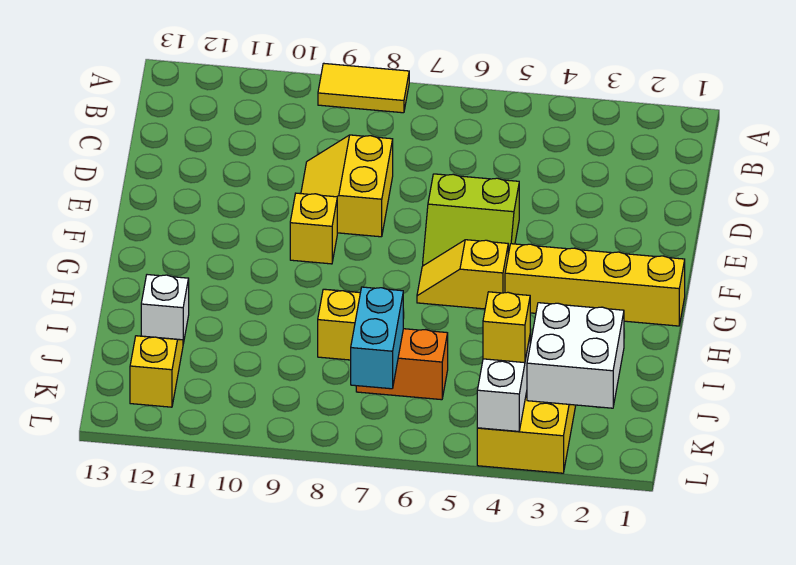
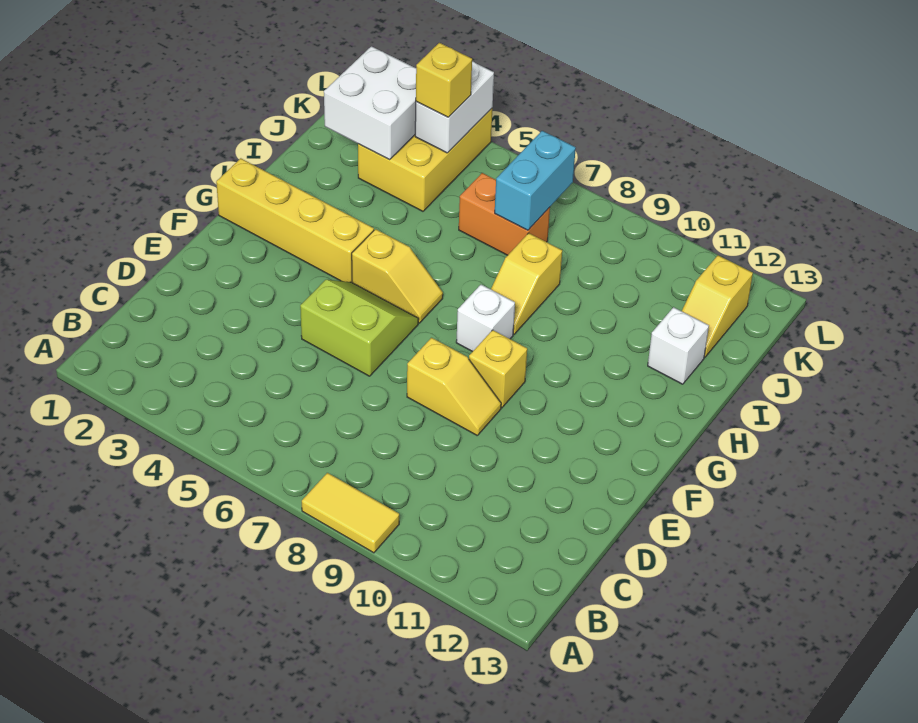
yellow 2x2 slope [301,135,393,237] -> yellow 1x2 slope [407,338,501,435]
none -> white 1x1 brick [456,285,515,352]

